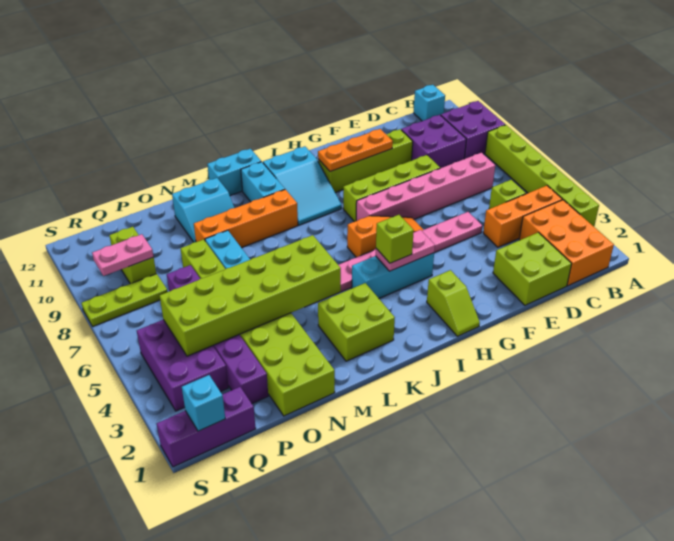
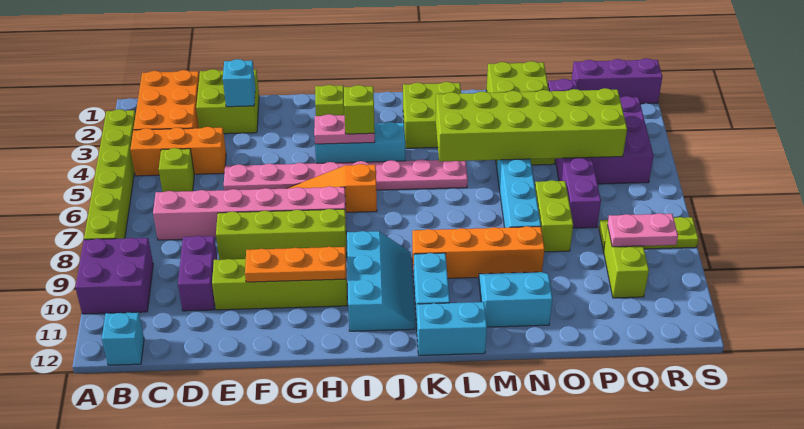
purple 2x2 brick [401,115,466,168] -> purple 1x2 brick [178,236,217,311]
cyan 2x3 slope [263,146,342,225] -> cyan 2x3 slope turned to [347,231,415,331]
cyan 1x1 brick [182,375,225,431] -> cyan 1x1 brick moved to [223,59,255,107]

